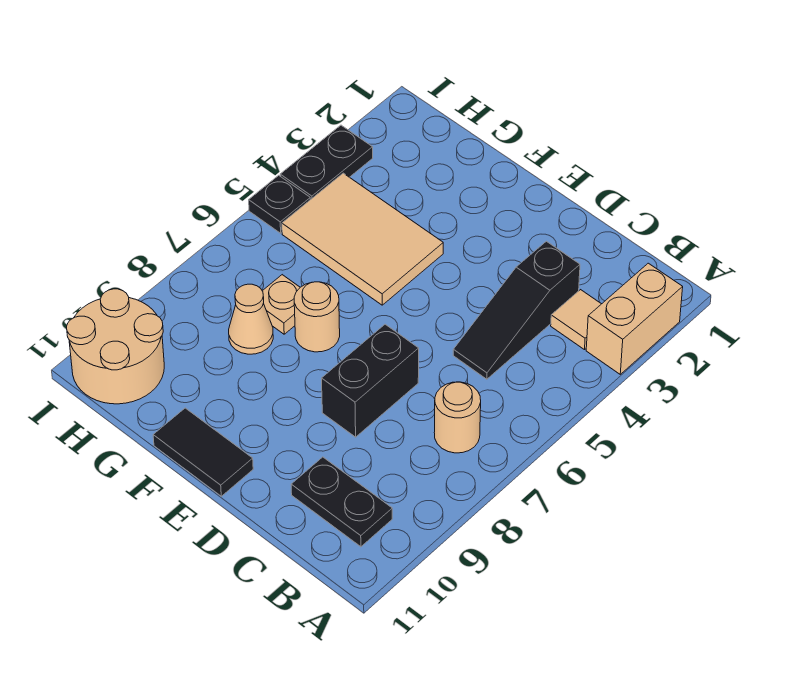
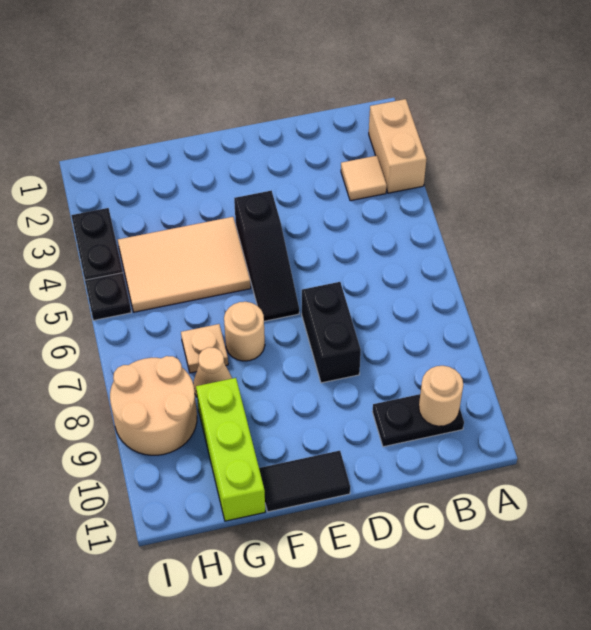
tan 1x1 round brick [434,382,481,453] -> tan 1x1 round brick moved to [419,366,463,426]
black 1x3 slope [453,241,580,379] -> black 1x3 slope moved to [234,191,299,321]
none -> lime 1x3 brick [196,378,265,521]
tan 2x2 round brick [67,289,164,404] -> tan 2x2 round brick moved to [110,356,197,455]

